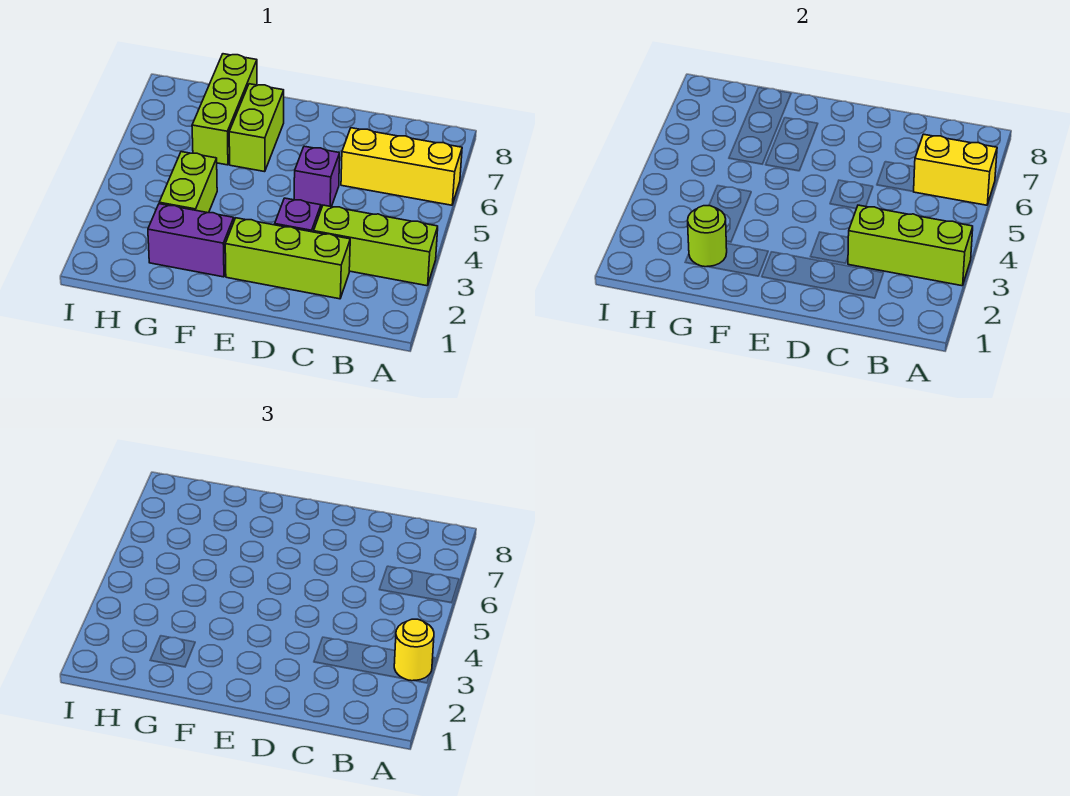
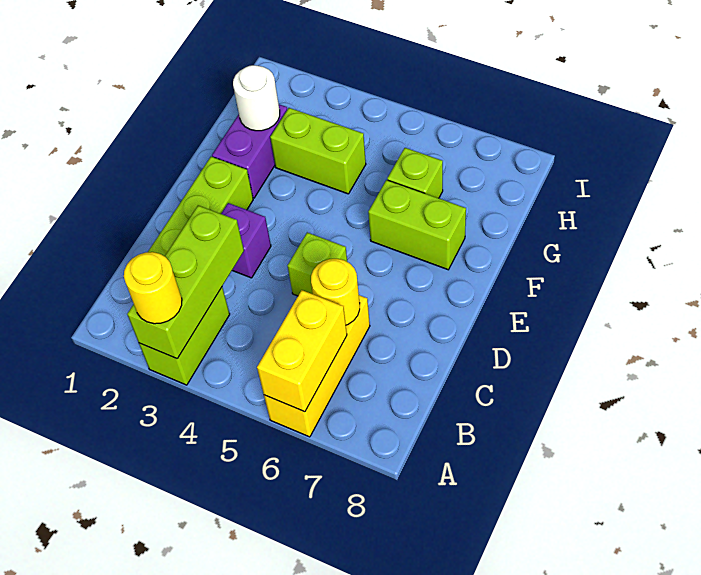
lime 1x3 brick [314,205,438,286] -> lime 1x2 brick [139,287,230,385]
none -> yellow 1x1 round brick [311,259,360,325]
purple 1x1 brick [294,146,340,209] -> lime 1x1 brick [288,232,347,296]
lime 1x1 round brick [688,206,727,267] -> white 1x1 round brick [233,65,280,131]
lime 1x3 brick [192,54,257,165] -> lime 1x1 brick [387,148,443,198]

